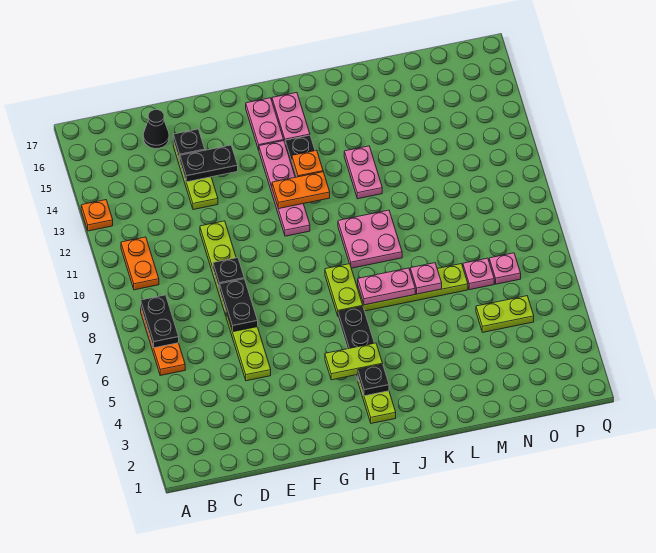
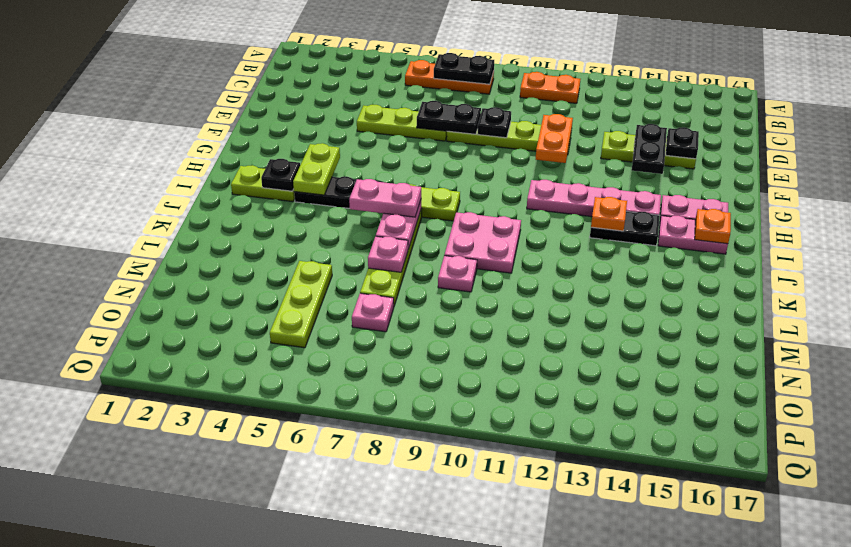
orange 1x1 plate [81,200,113,231] -> orange 1x1 plate moved to [695,209,731,244]
black 1x1 cone [143,110,169,149] -> none
orange 1x2 plate [272,172,330,209] -> orange 1x2 plate moved to [536,114,573,163]
pink 1x2 plate [344,146,382,199] -> pink 1x2 plate moved to [349,179,421,217]
lime 1x2 plate [476,296,534,332] -> lime 1x3 plate [270,261,332,348]
pink 1x1 plate [489,253,521,284] -> pink 1x1 plate moved to [438,256,477,292]

